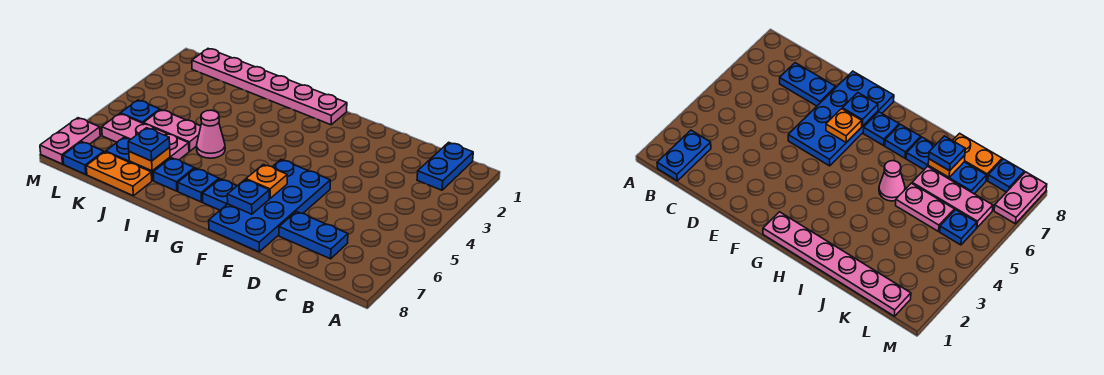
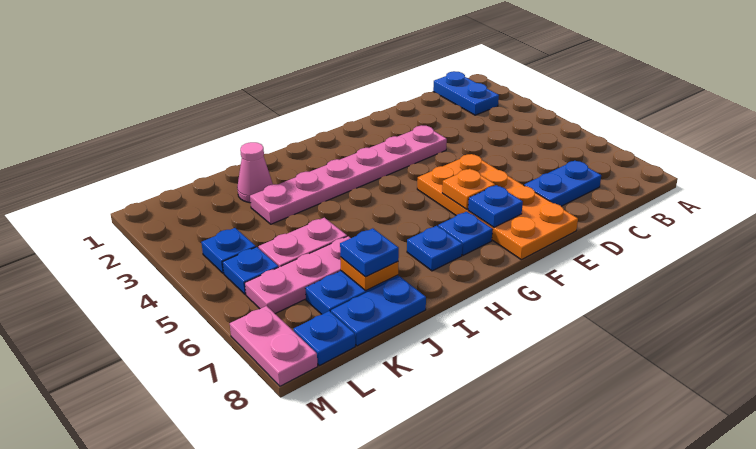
blue 2x4 plate [209,160,330,252] -> orange 2x4 plate [417,154,578,260]
pink 1x6 plate [192,49,347,125] -> pink 1x6 plate moved to [250,125,447,224]
pink 1x1 cone [197,110,225,158] -> pink 1x1 cone moved to [237,142,273,203]
blue 1x1 plate [153,158,194,191] -> blue 1x1 plate moved to [201,228,256,273]
orange 1x2 plate [86,152,152,196] -> blue 1x2 plate [331,276,426,346]

